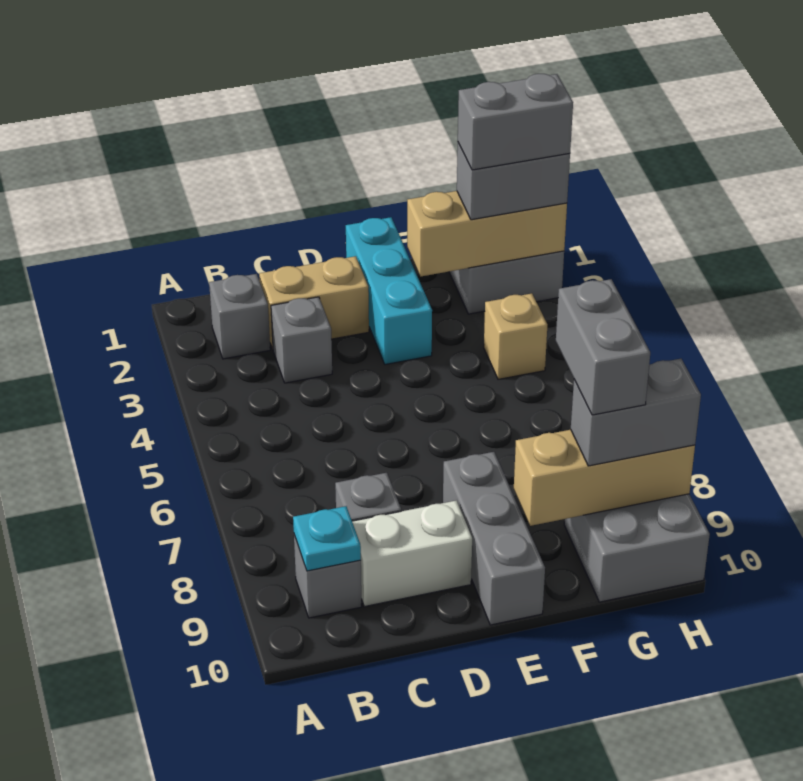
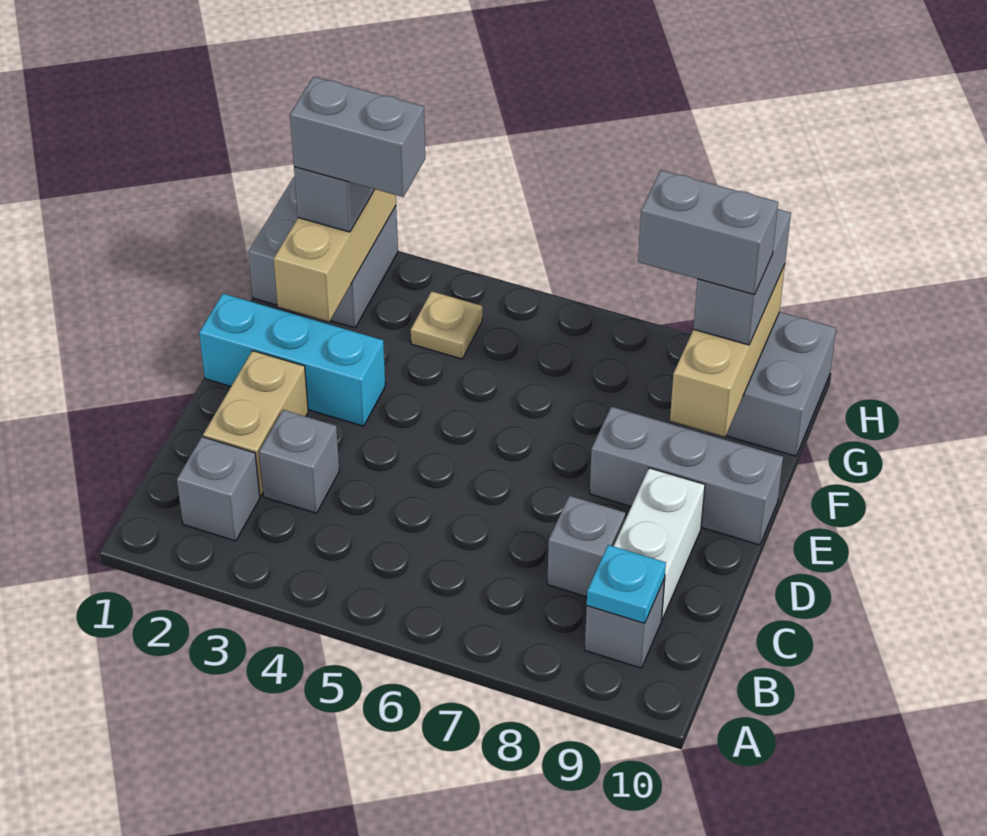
grey 1x2 brick [458,74,573,170] -> grey 1x2 brick turned to [290,77,425,197]
tan 1x1 brick [484,293,547,379] -> tan 1x1 plate [411,291,482,359]

